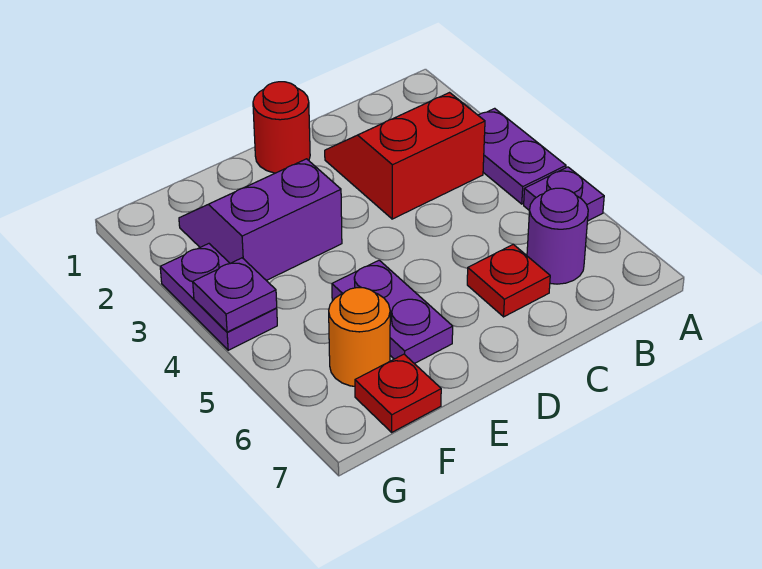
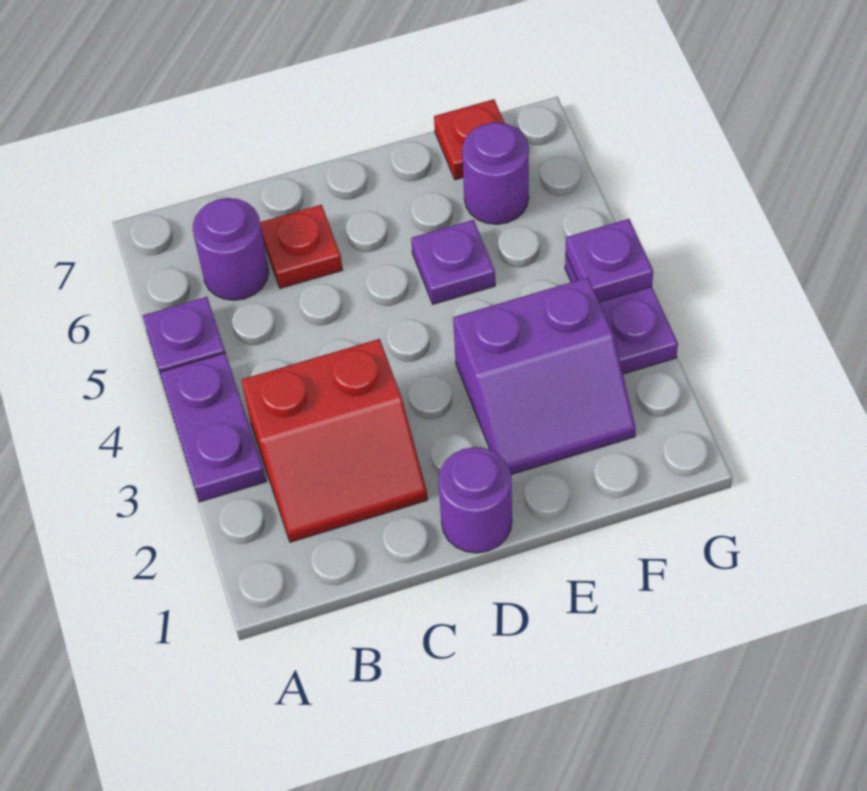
red 1x1 round brick [253,82,310,173] -> purple 1x1 round brick [438,447,512,553]
purple 1x2 plate [332,260,453,364] -> purple 1x1 plate [411,220,495,304]
orange 1x1 round brick [329,288,390,386] -> purple 1x1 round brick [462,122,529,224]

